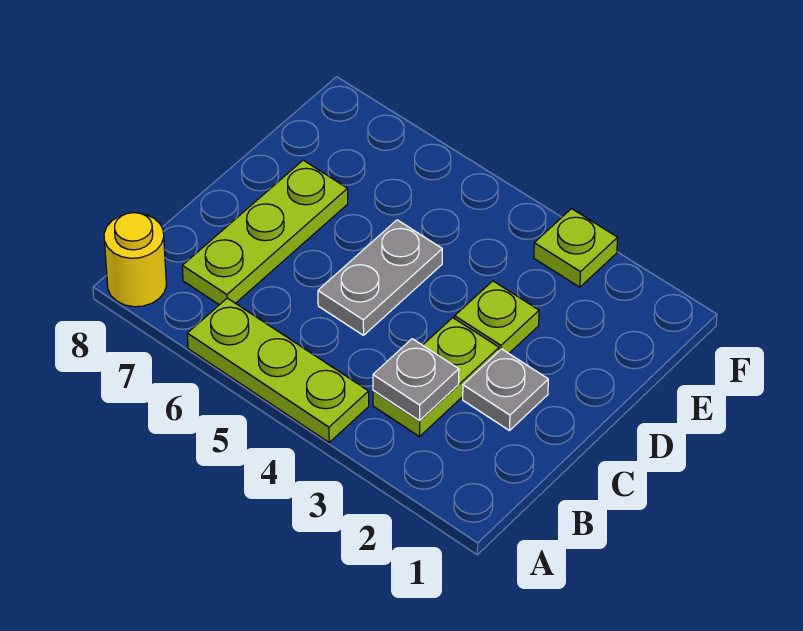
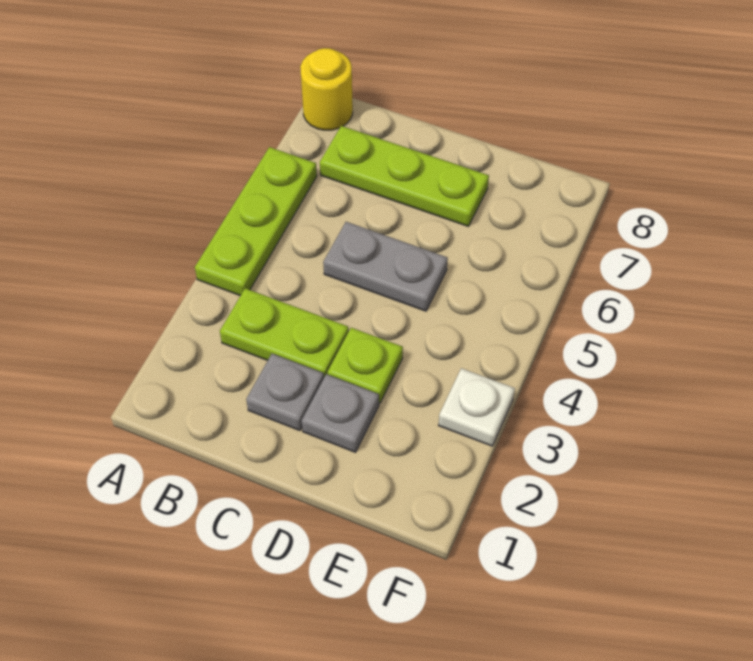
grey 1x1 plate [373,339,459,421] -> grey 1x1 plate moved to [302,374,379,452]
lime 1x1 plate [534,209,618,287] -> white 1x1 plate [438,368,515,446]

